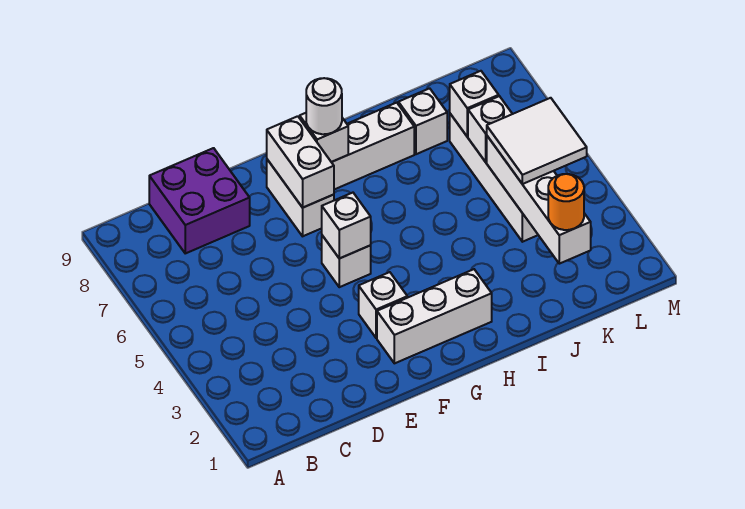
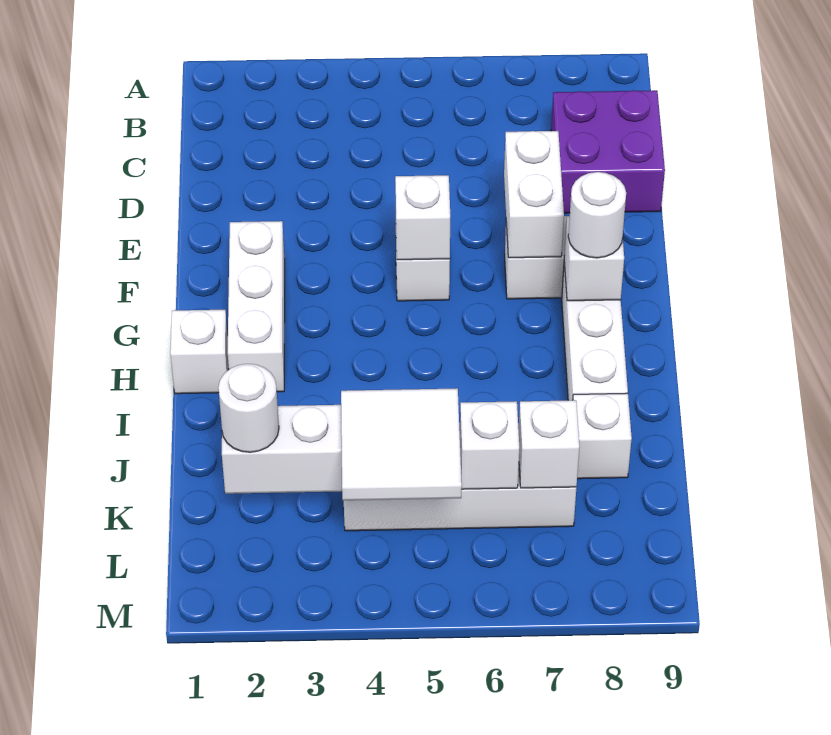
white 1x1 brick [359,272,407,338] -> white 1x1 brick moved to [170,310,229,394]
white 1x2 brick [267,116,334,208] -> white 1x2 brick turned to [504,131,564,258]
orange 1x1 round brick [548,174,584,230] -> white 1x1 round brick [218,364,279,452]

